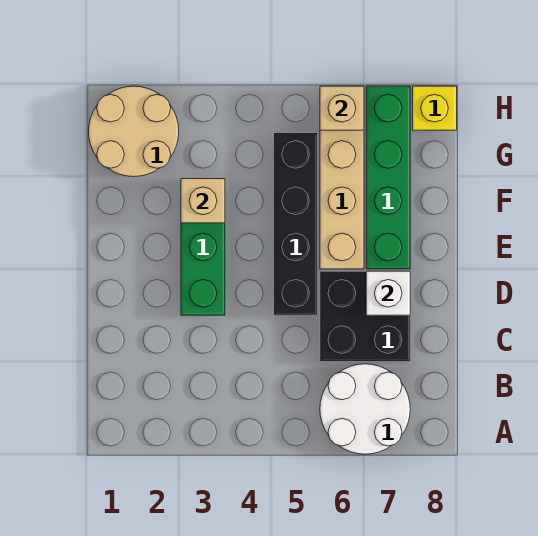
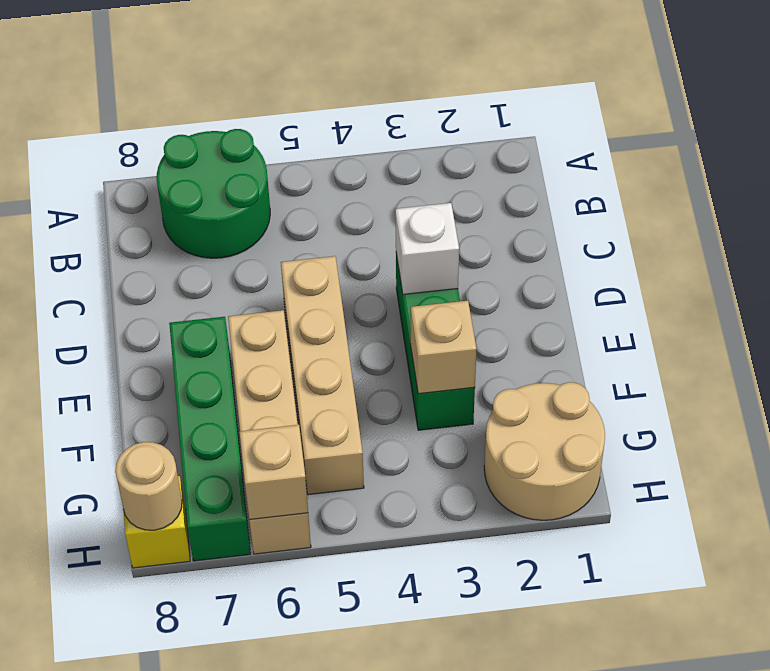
white 2x2 round brick [320,364,410,454] -> green 2x2 round brick [157,129,270,258]
black 2x2 brick [320,271,410,362] -> none
black 1x4 brick [274,133,318,315] -> tan 1x4 brick [281,256,364,495]
white 1x1 brick [366,271,410,315] -> white 1x1 brick moved to [395,203,459,294]
none -> tan 1x1 round brick [115,442,182,530]

